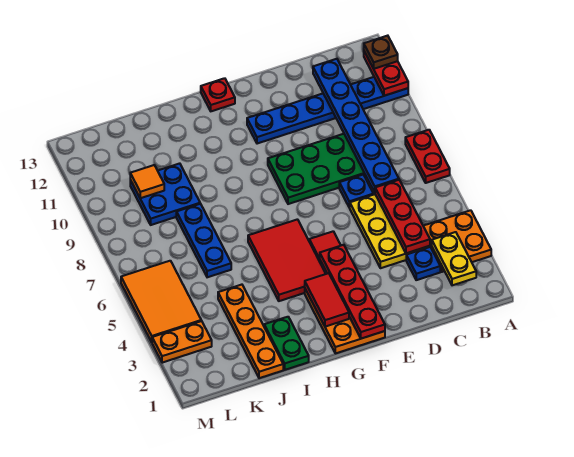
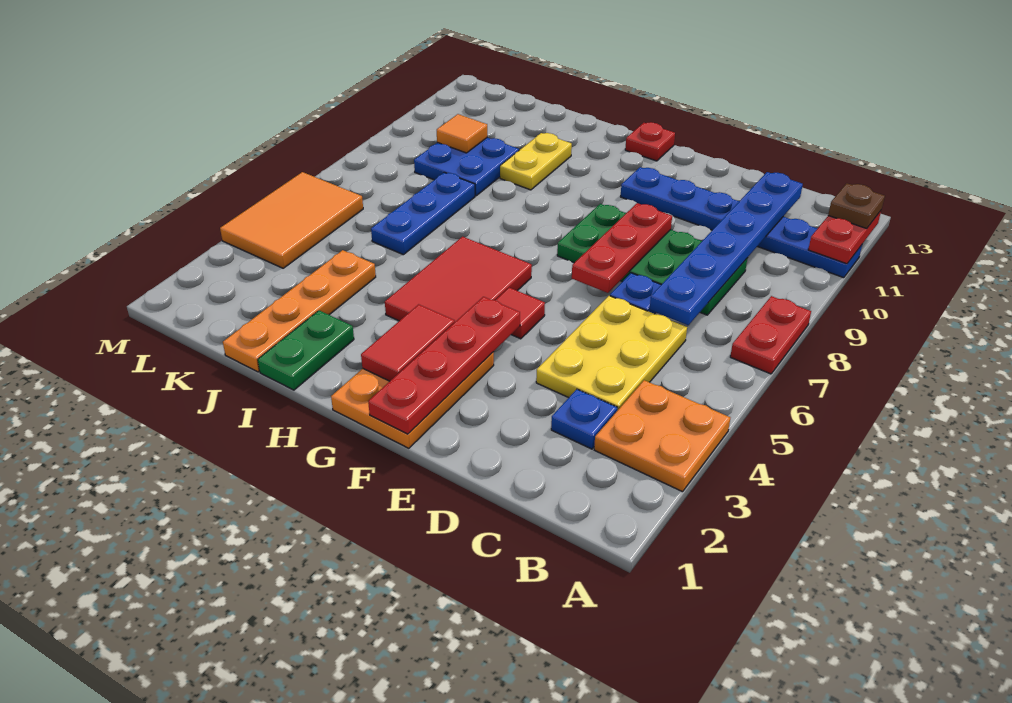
yellow 1x2 plate [432,232,476,285] -> yellow 1x2 plate moved to [500,133,572,190]
red 1x3 plate [375,180,430,253] -> red 1x3 plate moved to [572,203,672,293]
orange 1x2 plate [152,321,212,363] -> none

